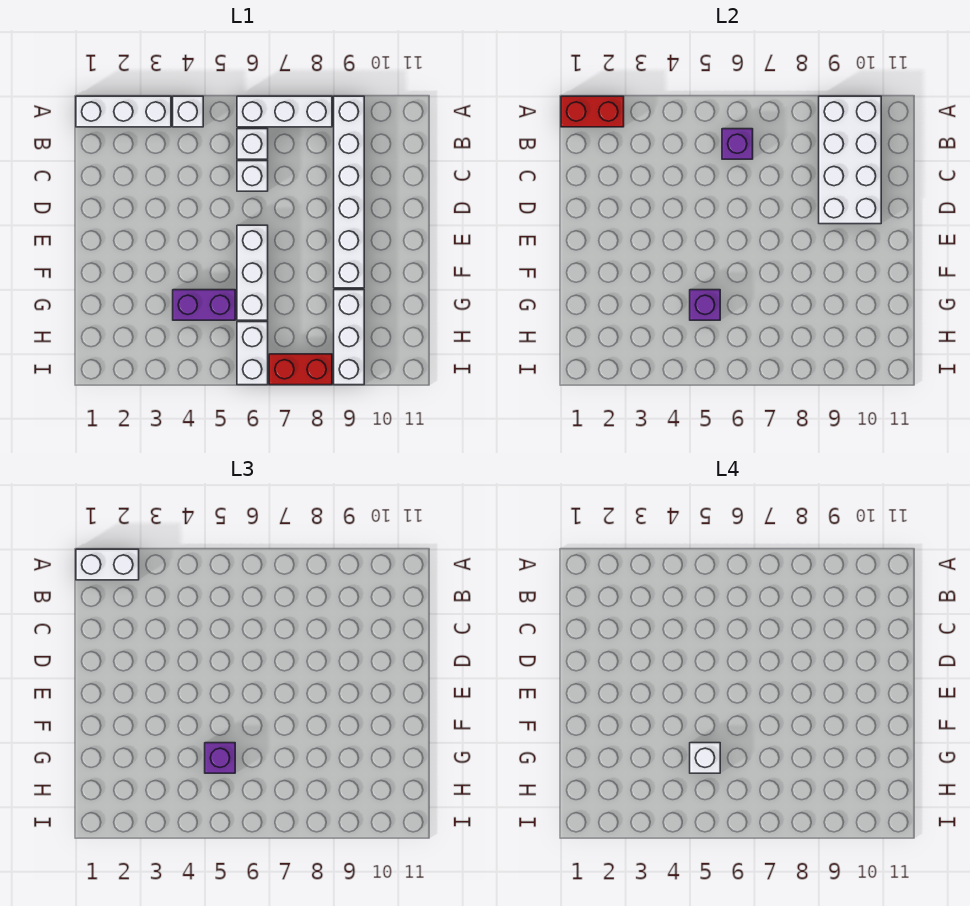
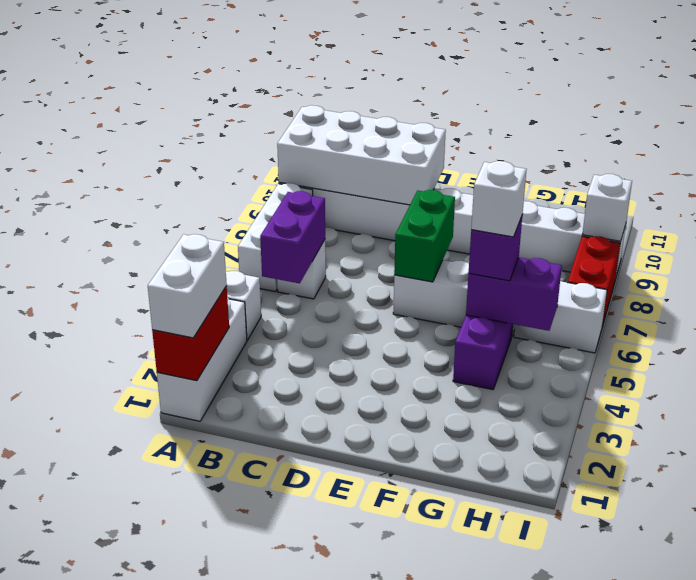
purple 1x1 brick [722,129,753,159] -> purple 1x2 brick [260,191,325,283]
white 1x1 brick [237,161,268,191] -> white 1x1 brick moved to [582,174,632,241]
none -> green 1x2 brick [394,190,455,282]
purple 1x1 brick [690,290,720,320] -> purple 1x2 brick [466,258,562,331]

